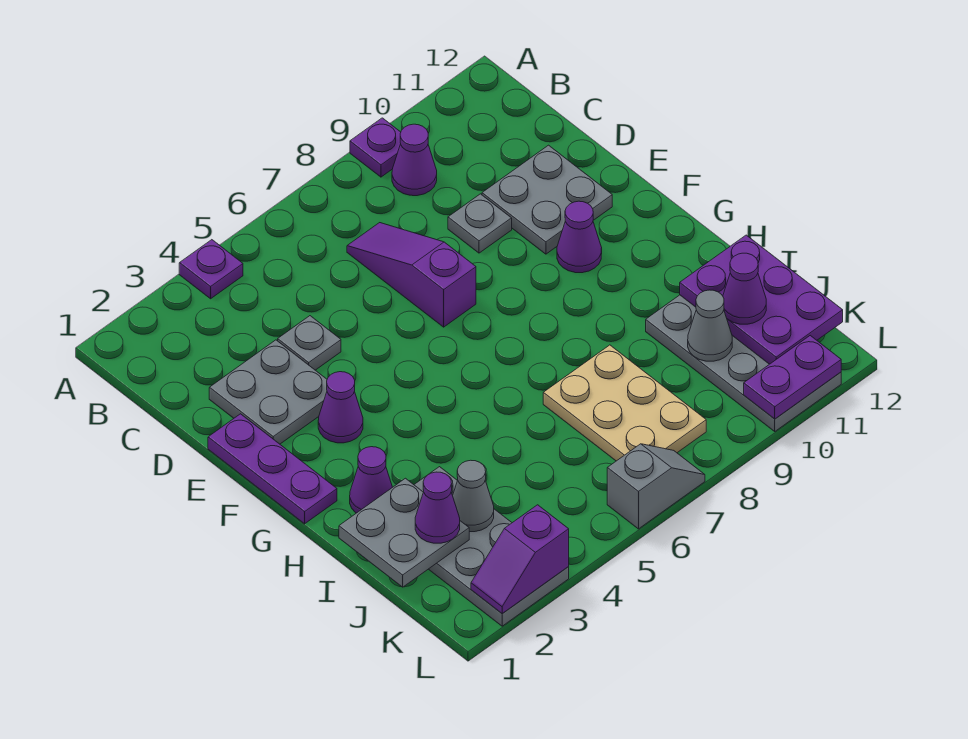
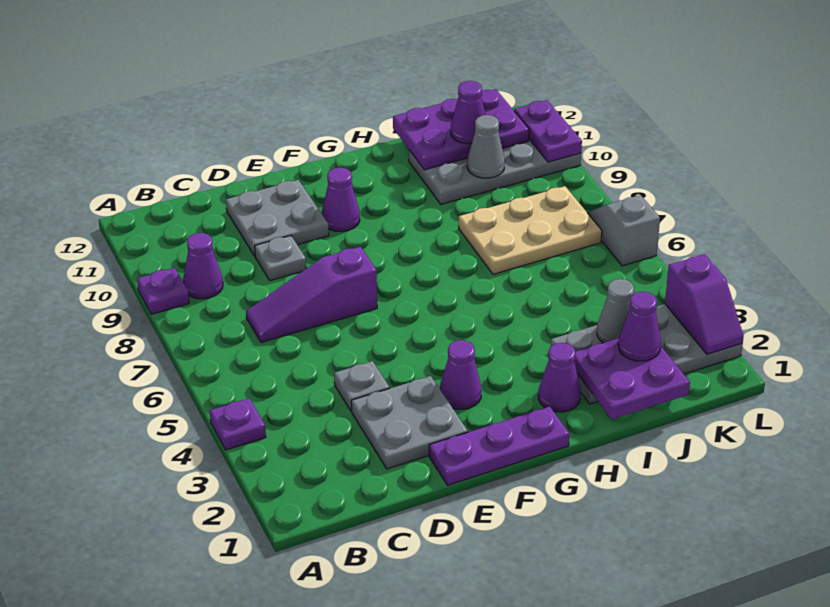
grey 2x2 plate [339,478,469,587] -> purple 2x2 plate [574,338,690,419]

